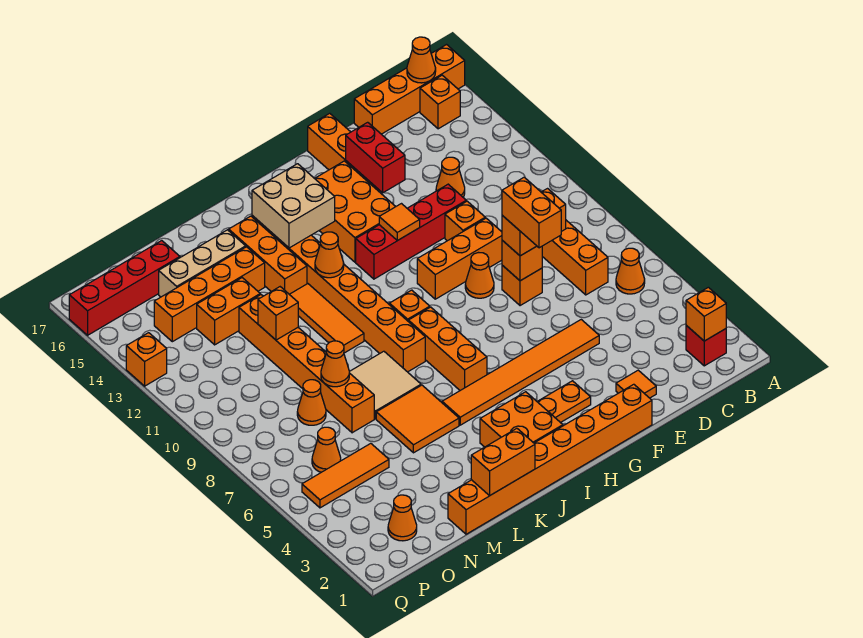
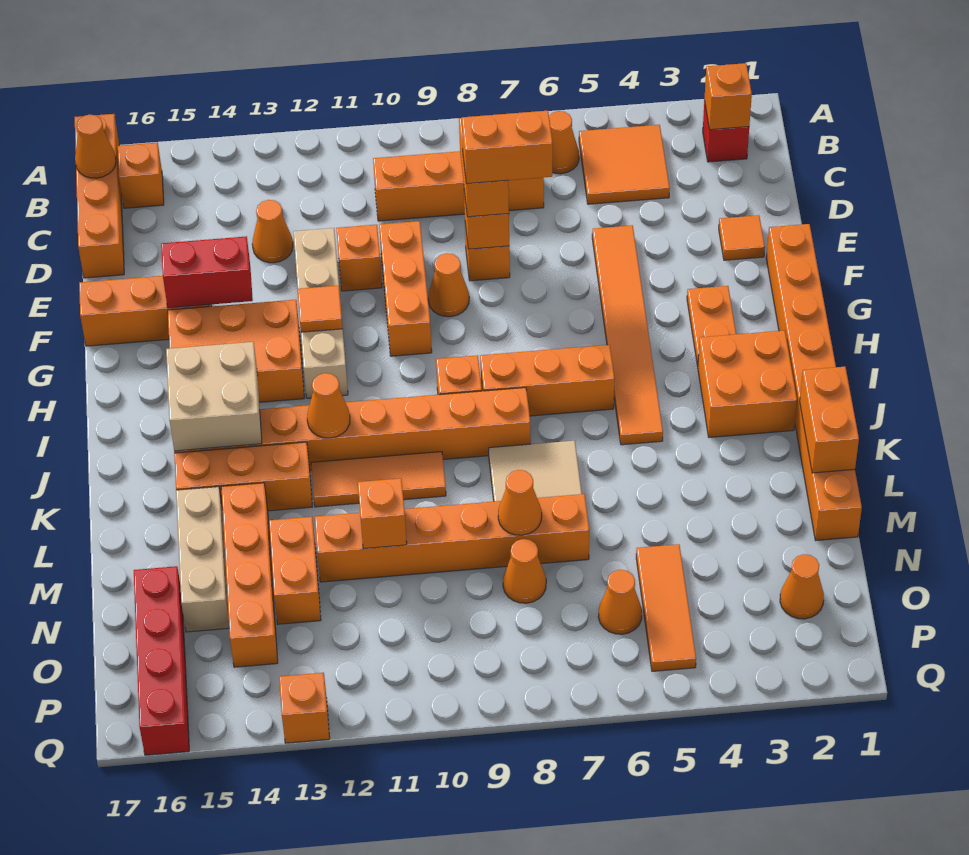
red 1x4 brick [356,184,466,279] -> tan 1x4 brick [293,228,348,398]
orange 2x2 tile [376,385,459,453] -> orange 2x2 tile moved to [579,125,670,204]

